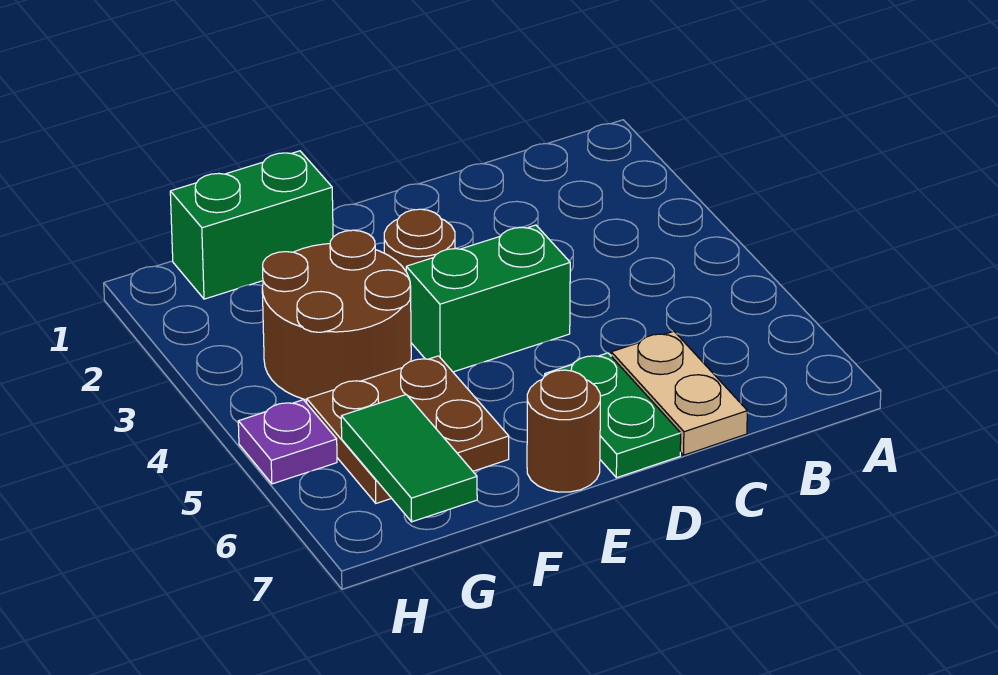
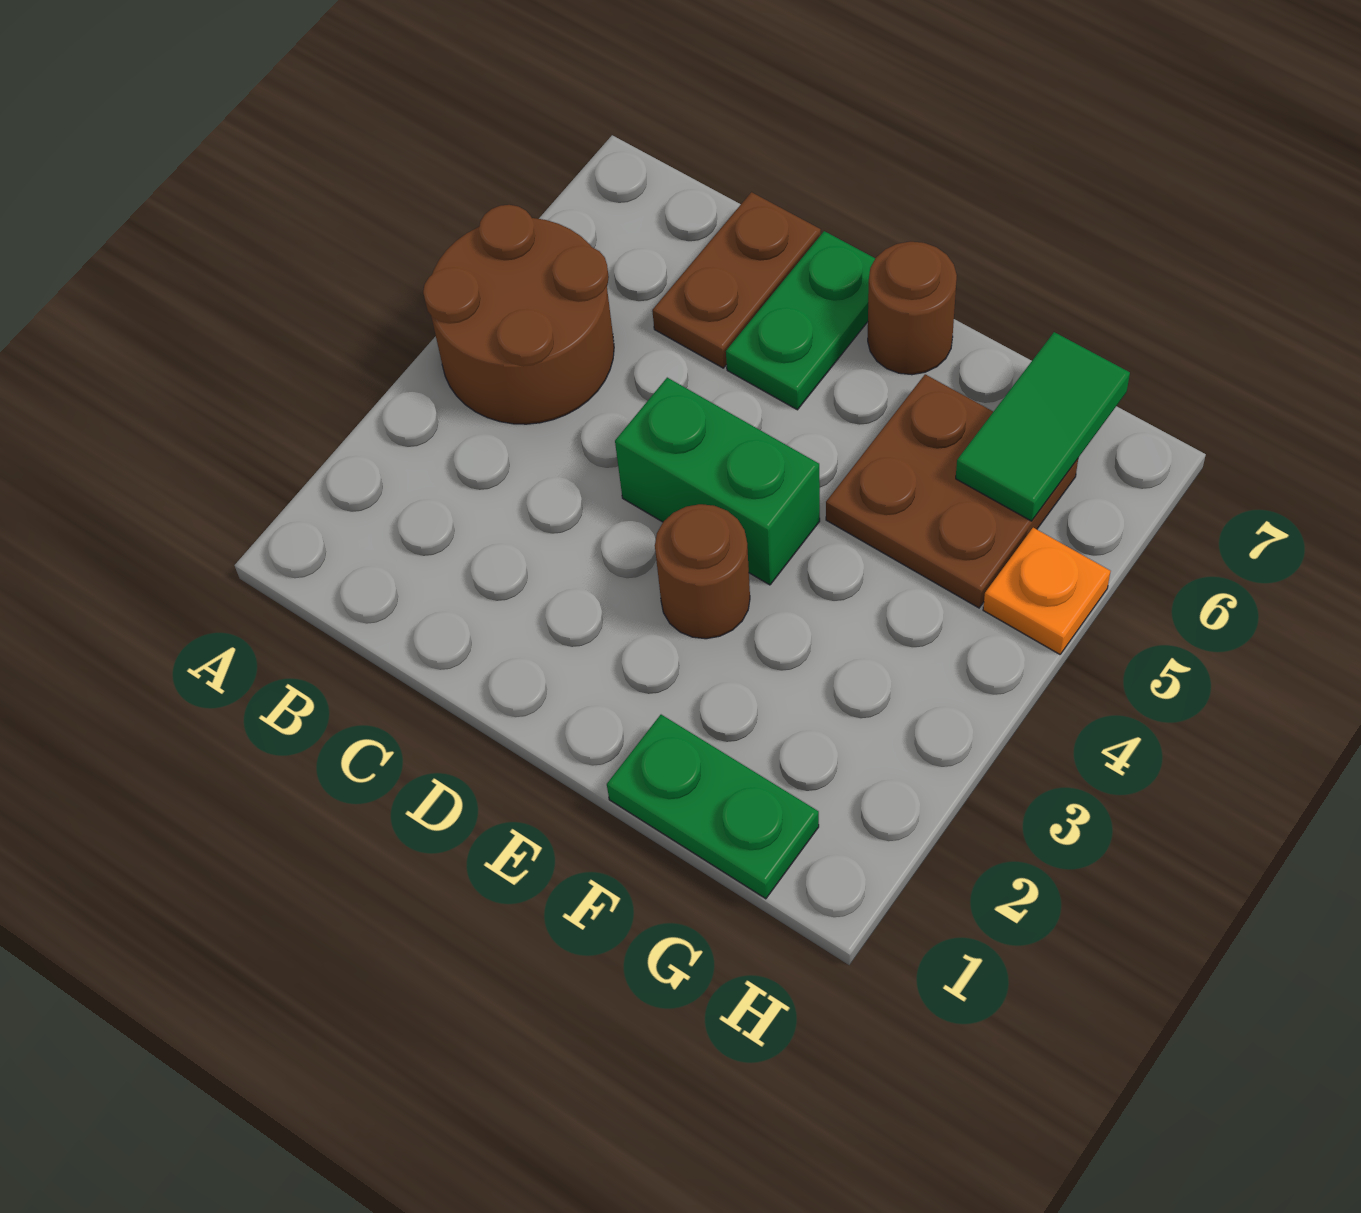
tan 1x2 plate [611,331,747,455] -> brown 1x2 plate [652,192,821,368]
green 1x2 brick [170,151,333,299] -> green 1x2 plate [607,715,819,899]
brown 2x2 round brick [262,230,411,400] -> brown 2x2 round brick moved to [423,205,614,424]
purple 1x1 plate [238,400,337,484] -> orange 1x1 plate [983,528,1111,654]

